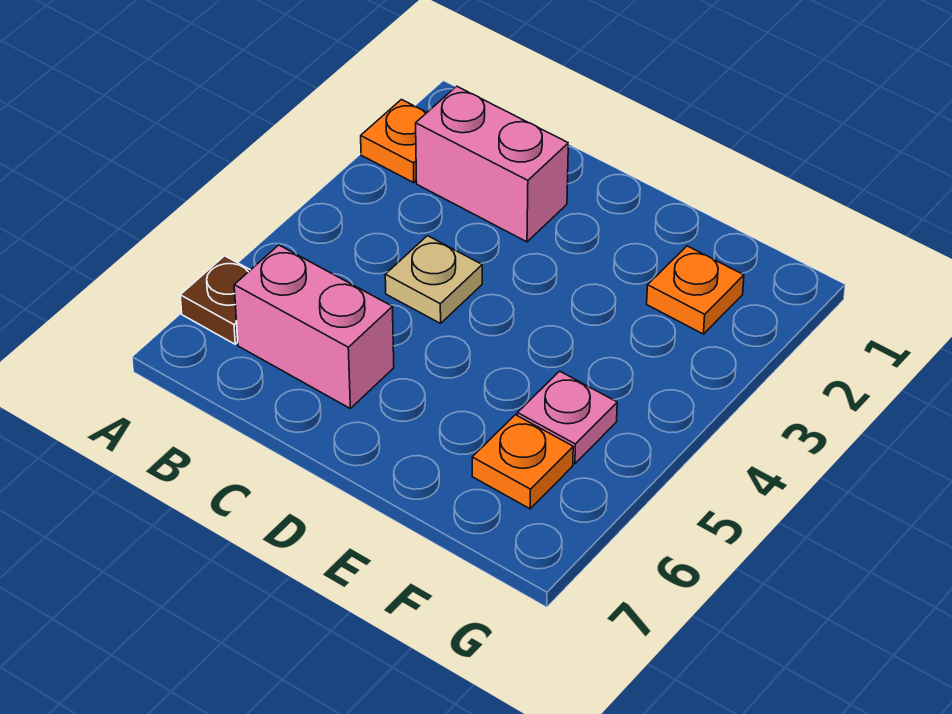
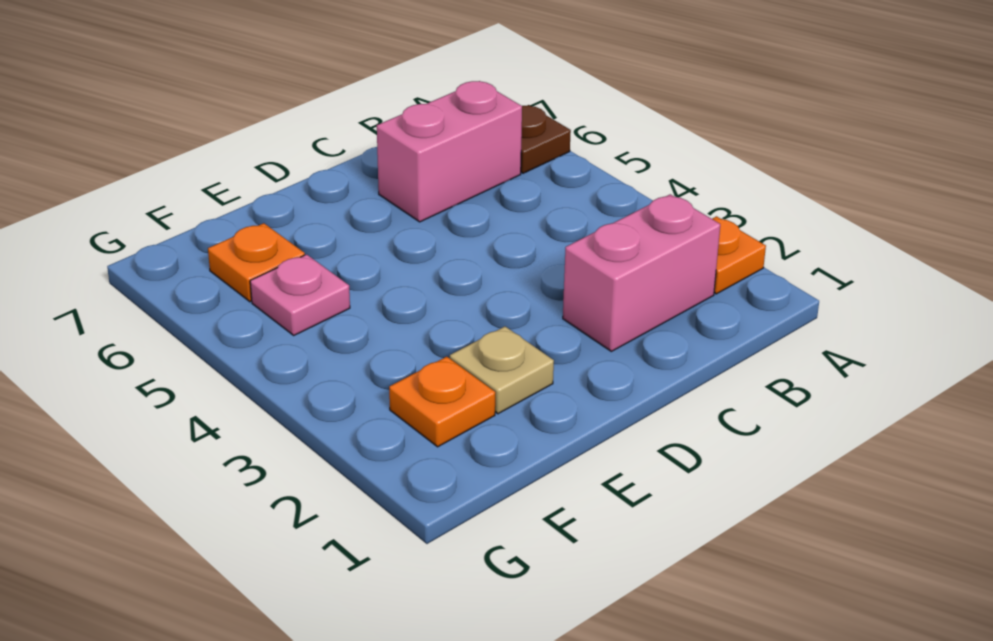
tan 1x1 plate [385,236,482,323] -> tan 1x1 plate moved to [450,326,554,414]

